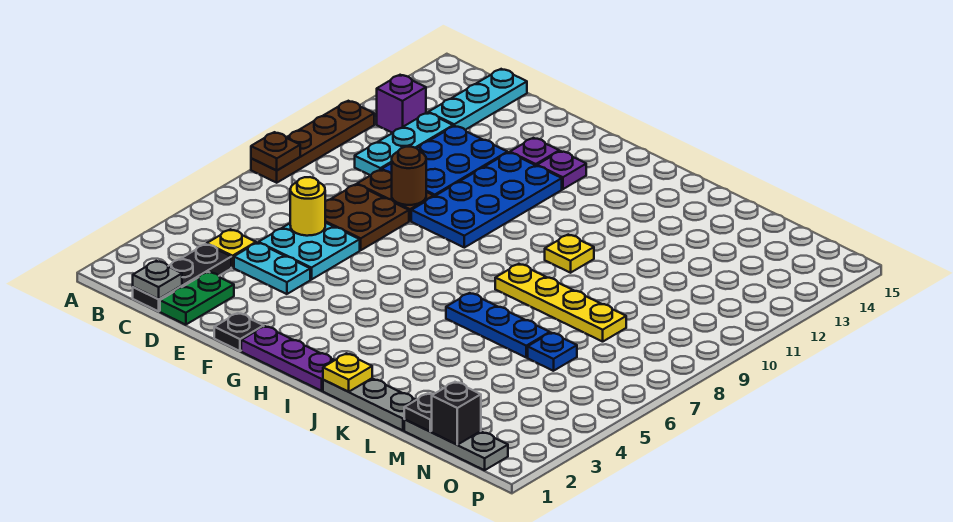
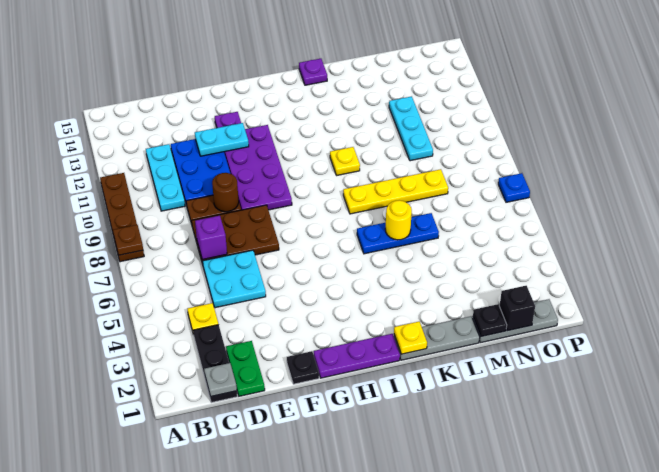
purple 1x1 brick [377,75,426,133] -> purple 1x1 brick moved to [195,216,227,260]
cyan 1x3 plate [428,69,527,130] -> cyan 1x3 plate moved to [389,96,433,161]
cyan 1x2 plate [234,243,310,294] -> cyan 1x2 plate moved to [195,123,249,156]
yellow 1x1 round brick [290,177,325,236] -> yellow 1x1 round brick moved to [385,201,412,240]
brown 2x2 plate [325,184,409,250] -> brown 2x3 plate [192,205,279,264]
blue 2x4 plate [411,152,562,248] -> purple 2x4 plate [224,125,292,210]
purple 1x1 plate [537,151,586,189] -> purple 1x1 plate moved to [299,59,327,85]
blue 1x1 plate [528,333,577,371] -> blue 1x1 plate moved to [498,173,530,202]

